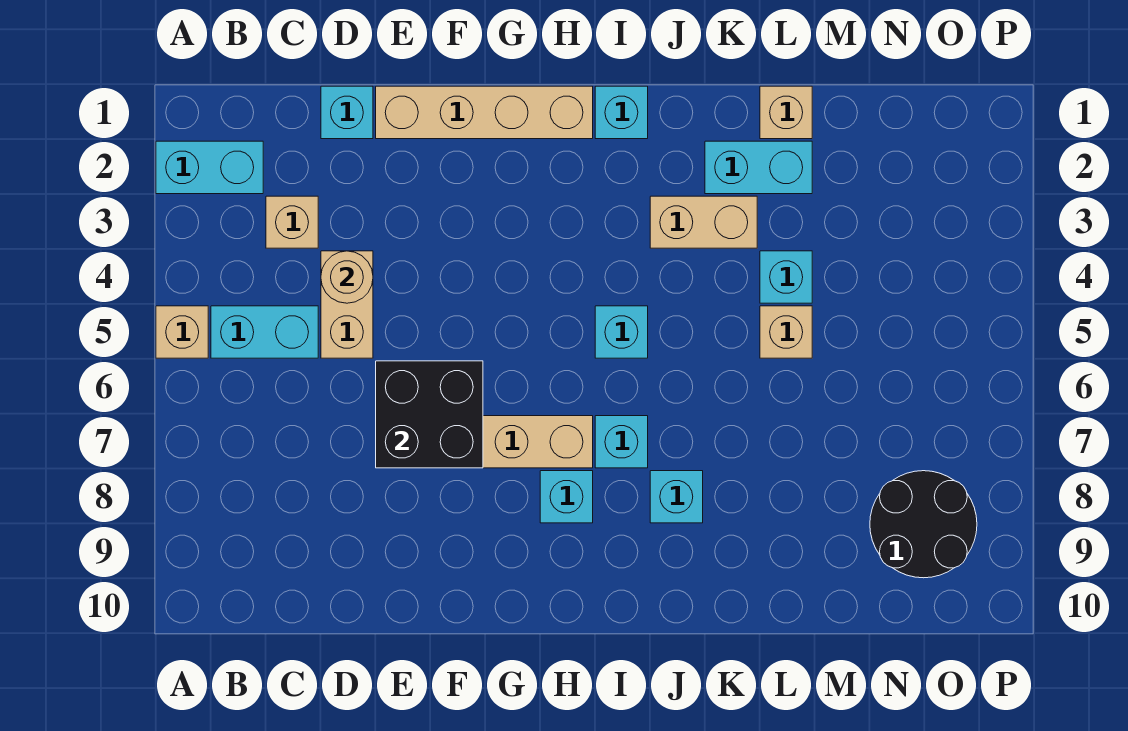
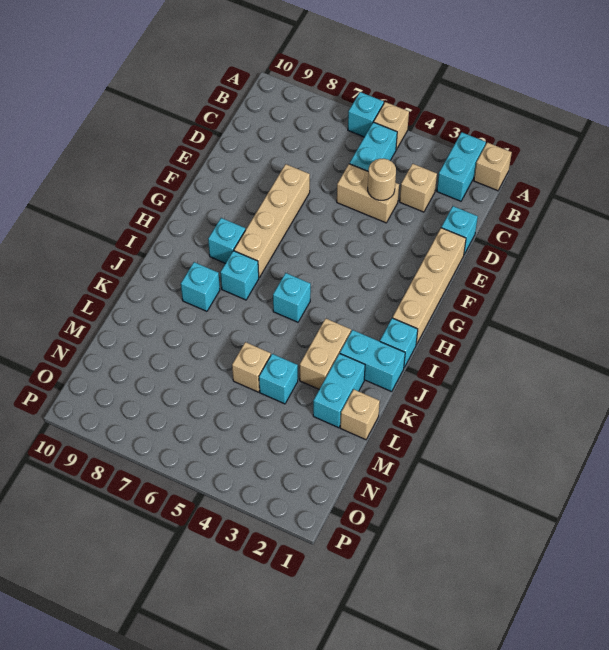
none -> tan 1x1 brick [474,142,512,191]
none -> cyan 1x1 brick [348,92,384,137]
black 2x2 brick [376,361,483,468] -> none
none -> cyan 1x2 brick [340,330,405,392]
black 2x2 round brick [870,471,977,578] -> none

